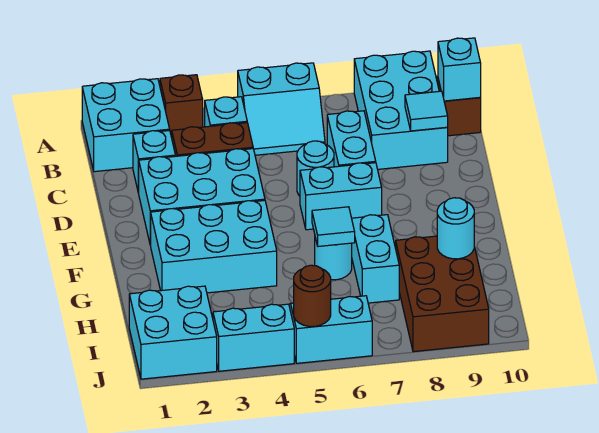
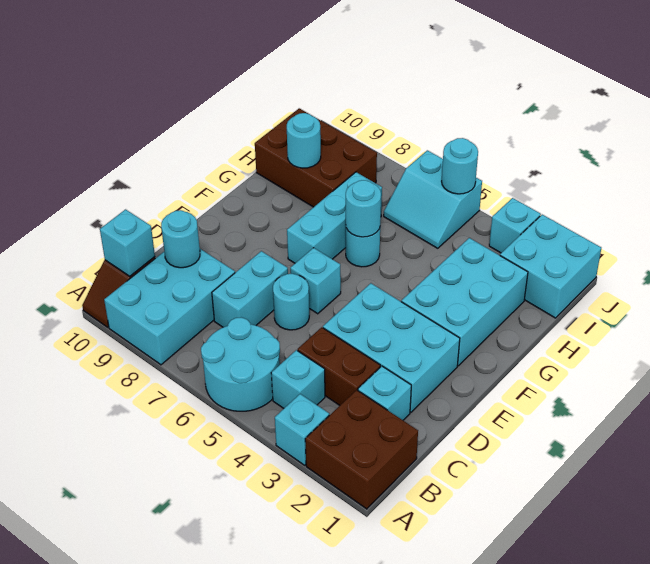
cyan 2x2 brick [82,79,170,172] -> brown 2x2 brick [305,390,418,509]
brown 1x1 brick [160,75,203,137] -> cyan 1x1 brick [275,394,329,465]
cyan 2x2 slope [238,63,325,155] -> cyan 2x2 round brick [201,318,280,411]
cyan 1x1 tile [405,91,448,131] -> cyan 1x1 round brick [161,210,200,268]
cyan 1x2 brick [300,163,382,230] -> cyan 1x1 brick [290,248,341,314]
cyan 2x3 brick [151,200,277,293] -> cyan 2x3 brick turned to [401,238,528,366]
cyan 1x1 tile [312,207,355,246] -> cyan 1x1 round brick [346,180,381,237]
cyan 1x2 brick [352,215,399,303] -> cyan 1x3 brick [287,172,382,263]
brown 2x3 brick [396,236,489,352] -> brown 2x3 brick turned to [255,108,377,207]
cyan 1x2 brick [213,304,294,371] -> cyan 1x1 brick [489,198,541,253]
brown 1x1 round brick [294,265,331,326] -> cyan 1x1 round brick [442,138,478,194]

